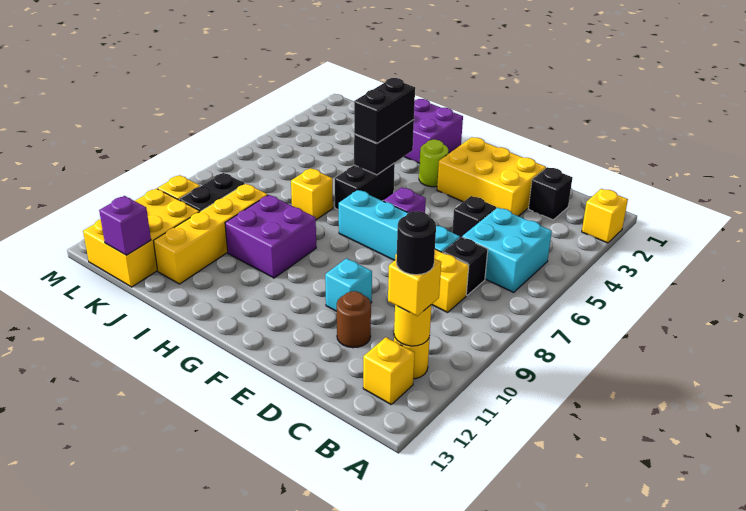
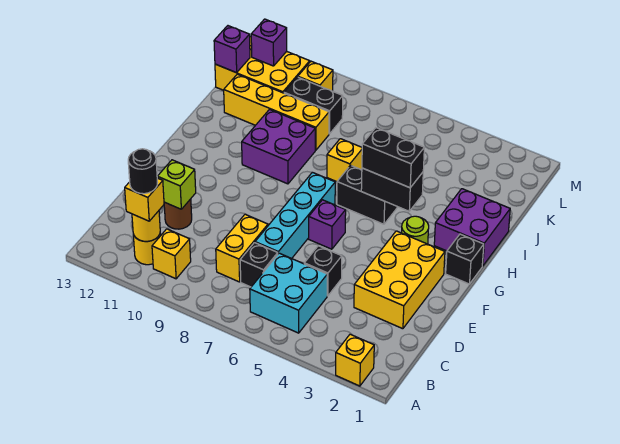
yellow 1x1 brick [363,337,415,404] -> yellow 1x1 brick moved to [152,229,191,279]
black 1x1 brick [529,167,572,220] -> black 1x1 brick moved to [446,234,484,284]
none -> lime 1x1 brick [157,160,196,209]
cyan 1x1 brick [325,258,372,311] -> none
none -> purple 1x1 brick [251,19,287,66]

